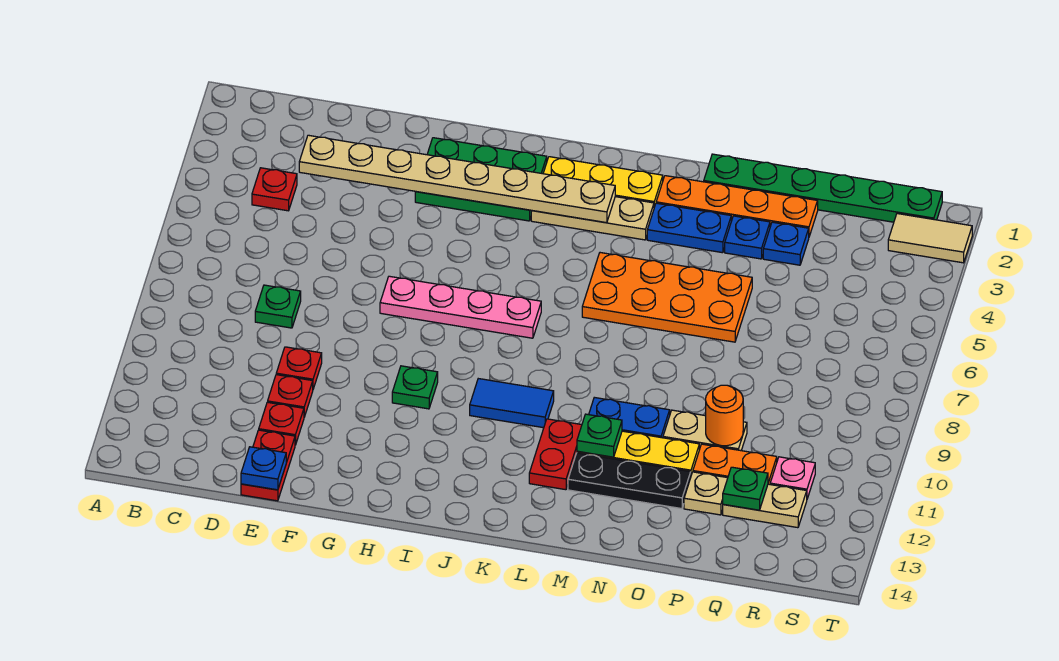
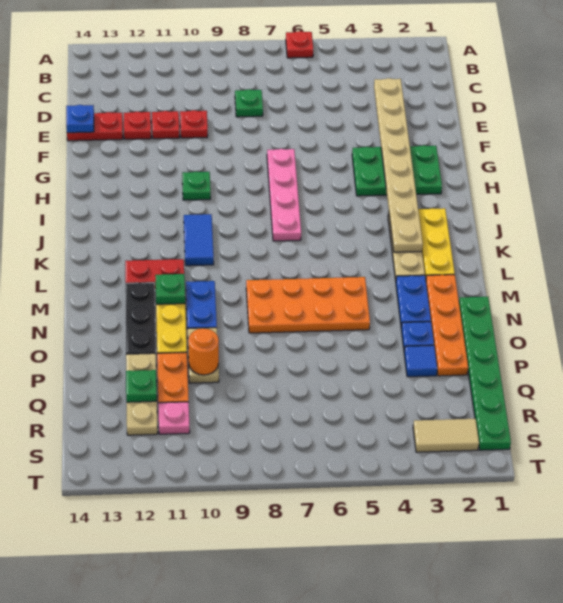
red 1x1 plate [252,168,297,211] -> red 1x1 plate moved to [286,31,313,58]
green 2x3 plate [415,138,547,221] -> green 2x3 plate turned to [352,145,442,196]
orange 2x4 plate [582,253,752,342] -> orange 2x4 plate turned to [246,277,370,333]
blue 1x1 plate [763,222,809,265] -> blue 1x1 tile [404,345,437,377]
tan 1x2 tile [888,214,972,263] -> tan 1x2 tile turned to [413,419,479,452]

